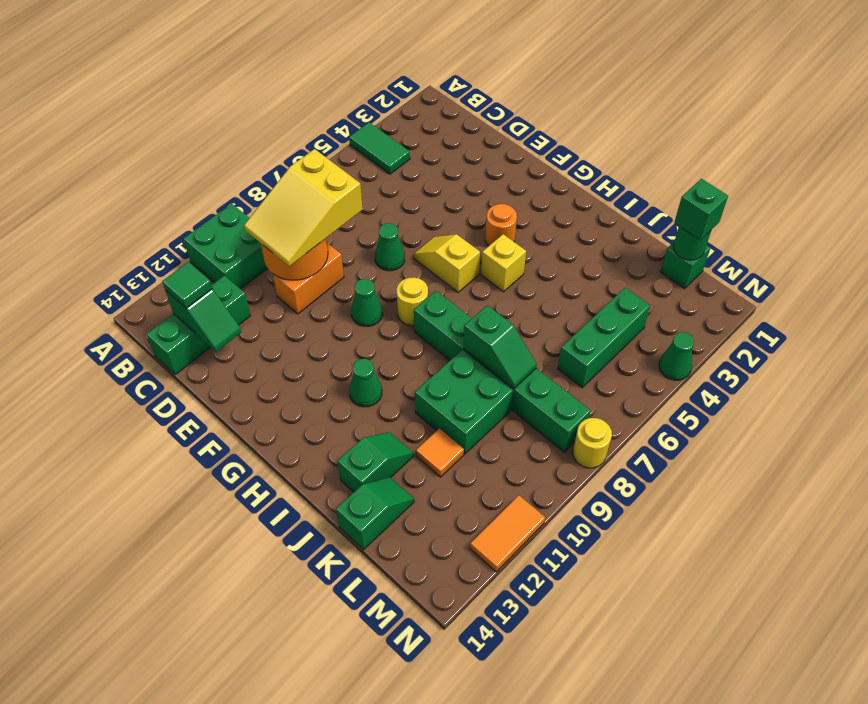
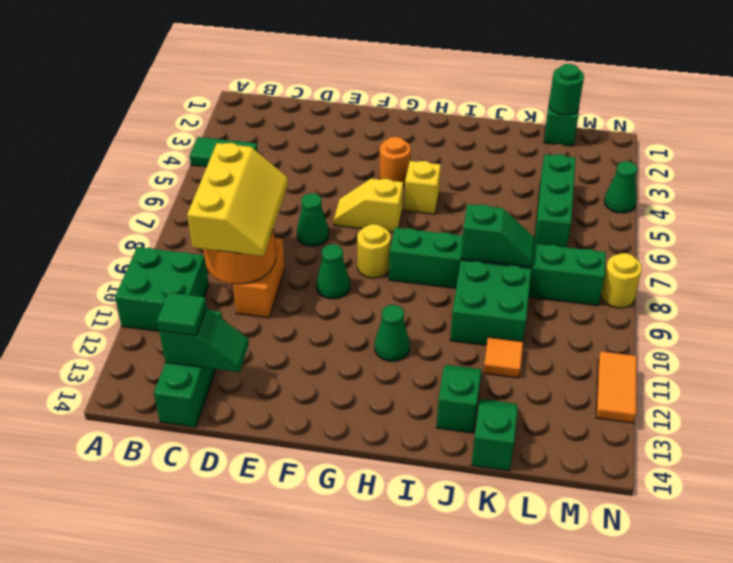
yellow 2x3 slope [244,149,363,266] -> yellow 2x3 slope turned to [187,143,288,256]
green 1x1 brick [674,179,728,240] -> none

